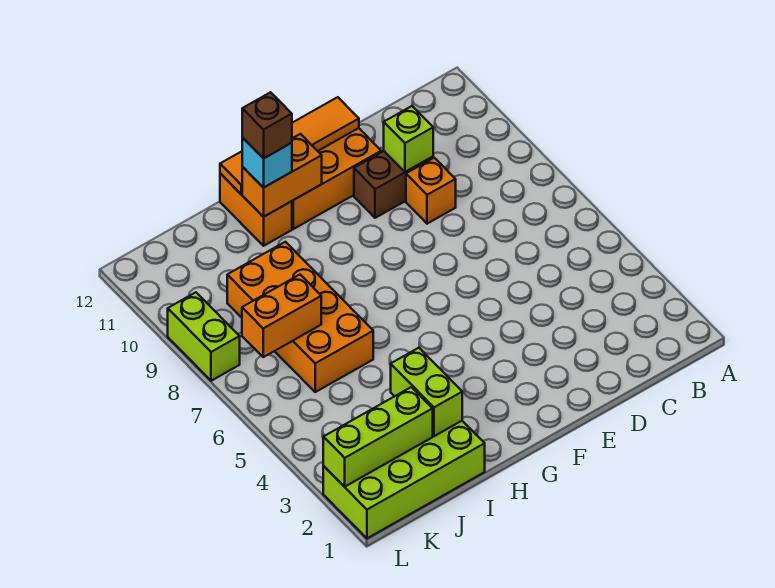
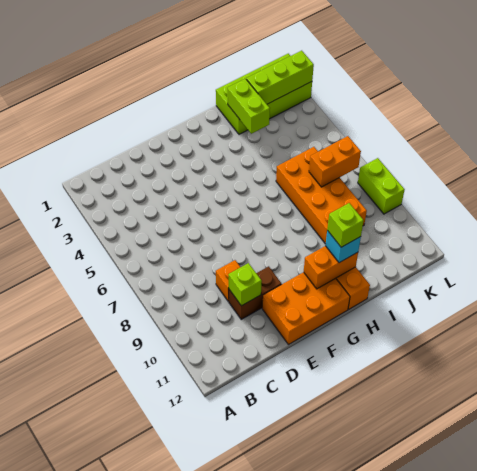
orange 1x4 tile [220,97,359,194] -> none
brown 1x1 brick [242,92,292,159] -> lime 1x1 brick [327,203,364,247]

